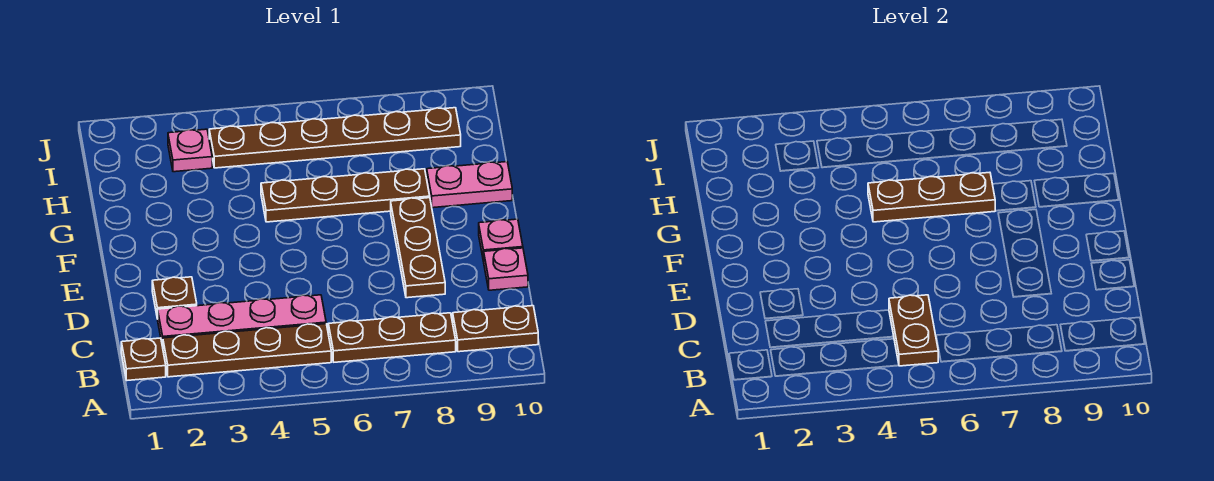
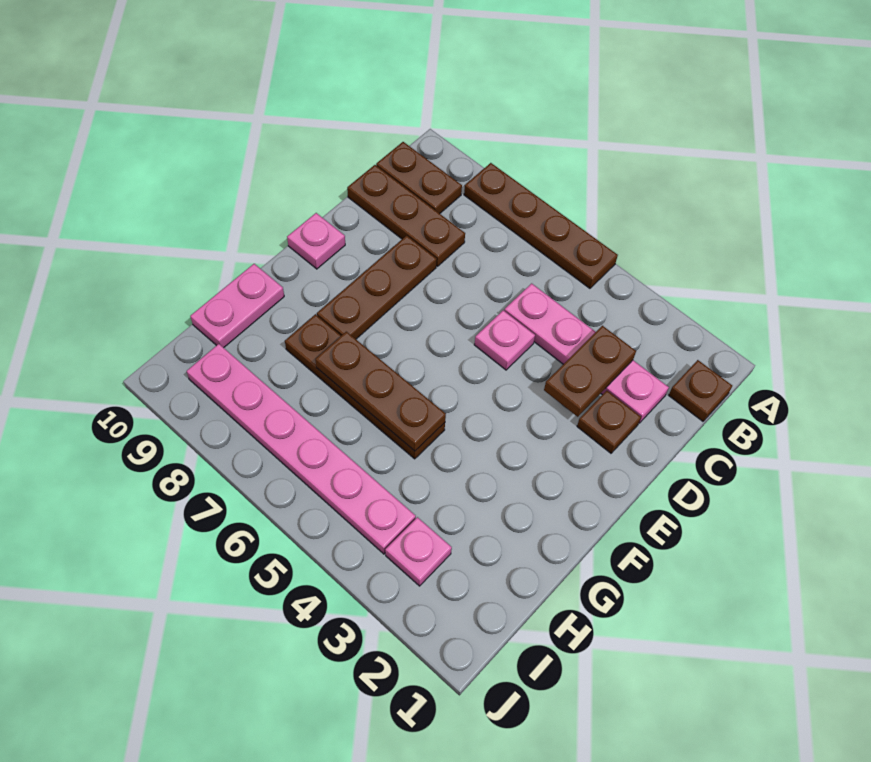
brown 1x4 plate [163,324,331,377] -> brown 1x4 plate moved to [464,163,618,288]
brown 1x2 plate [889,295,938,366] -> brown 1x2 plate moved to [544,326,636,417]
brown 1x3 plate [328,313,456,362] -> brown 1x3 plate moved to [347,165,465,267]
pink 1x1 plate [484,248,528,290] -> pink 1x1 plate moved to [474,310,535,370]
pink 1x2 plate [427,162,512,208] -> pink 1x2 plate turned to [190,264,284,348]
brown 1x6 plate [209,108,461,168] -> pink 1x6 plate [187,344,416,554]

